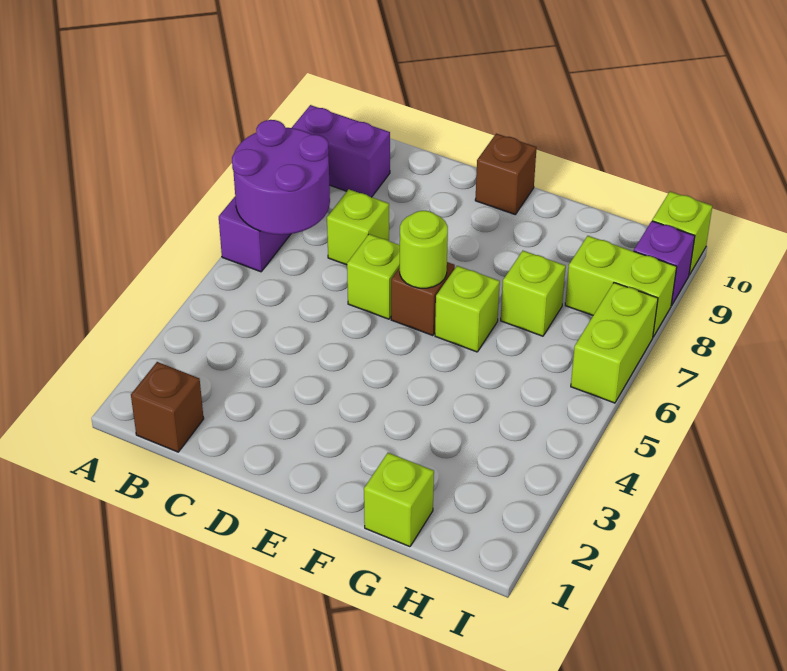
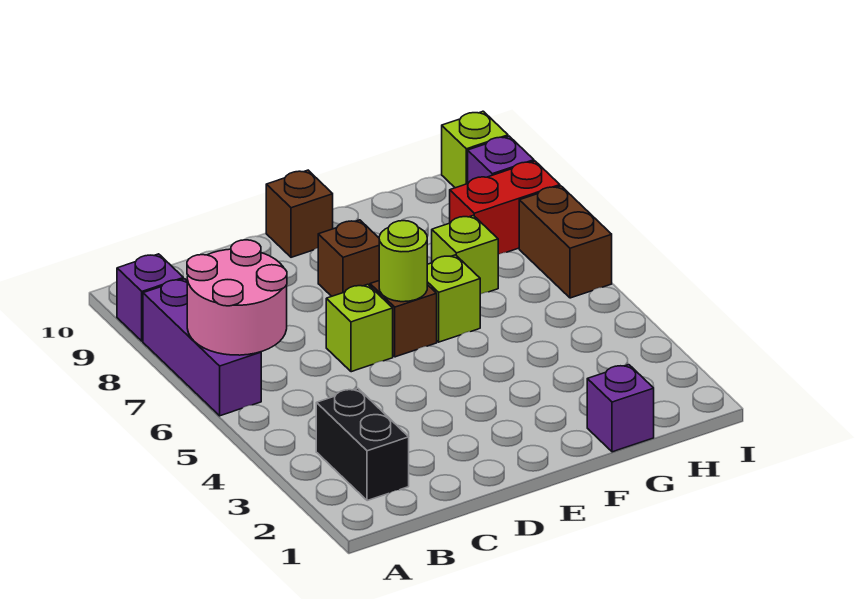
purple 2x2 round brick [232,120,330,235] -> pink 2x2 round brick [187,240,287,355]
purple 1x2 brick [292,105,390,197] -> purple 1x1 brick [117,254,183,341]
brown 1x1 brick [131,362,204,452] -> brown 1x1 brick moved to [318,220,379,296]
none -> black 1x2 brick [316,389,409,501]
lime 1x1 brick [327,189,389,265] -> none
lime 1x1 brick [364,453,434,547] -> purple 1x1 brick [587,365,654,452]
lime 1x2 brick [565,236,677,337] -> red 1x2 brick [450,161,560,254]
lime 1x2 brick [571,283,658,403] -> brown 1x2 brick [519,186,612,298]

